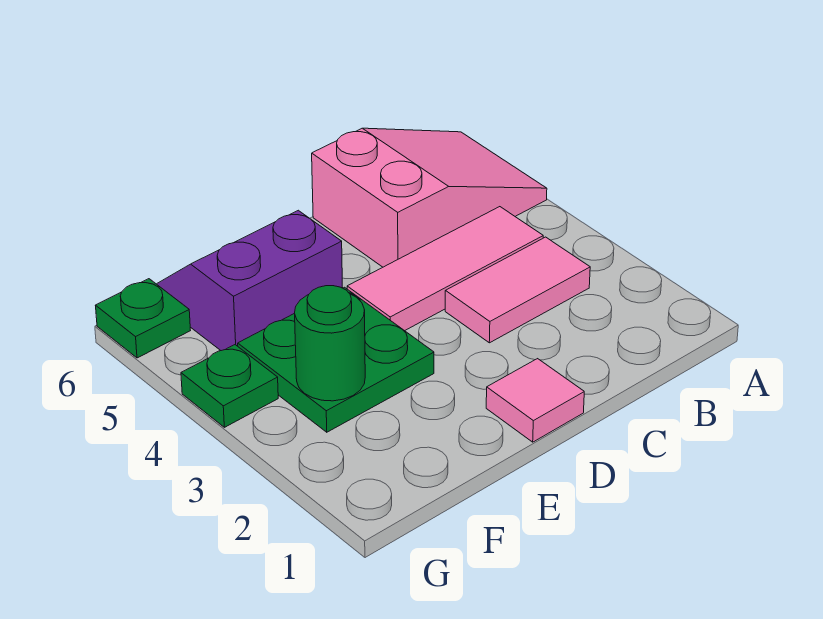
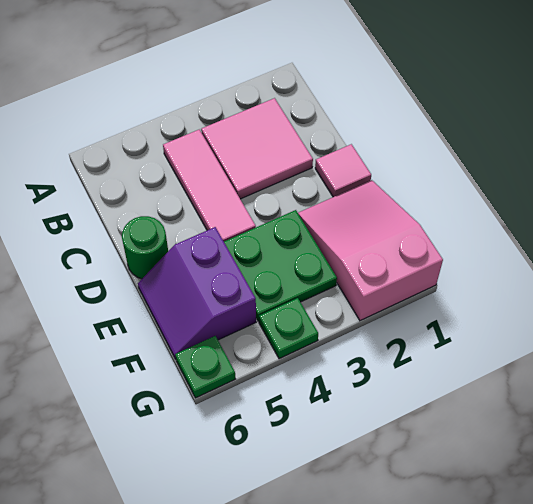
pink 2x3 slope [312,128,547,267] -> pink 2x3 slope moved to [298,180,443,321]
pink 1x2 tile [445,237,590,343] -> pink 2x2 tile [201,98,313,199]
green 1x1 round brick [295,286,365,401] -> green 1x1 round brick moved to [122,216,168,279]

